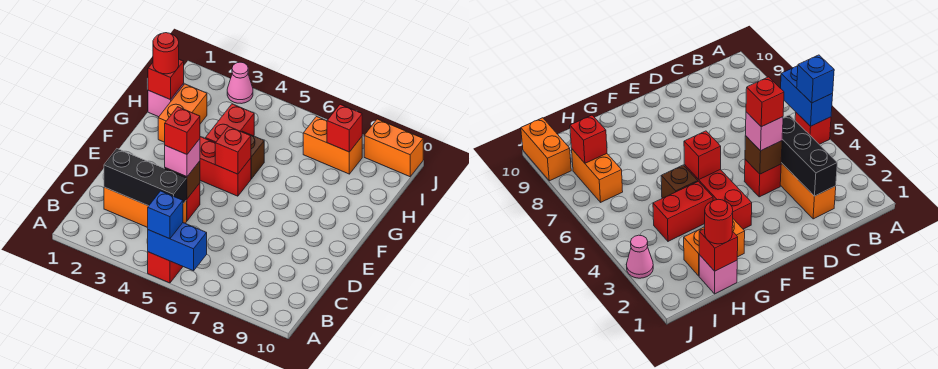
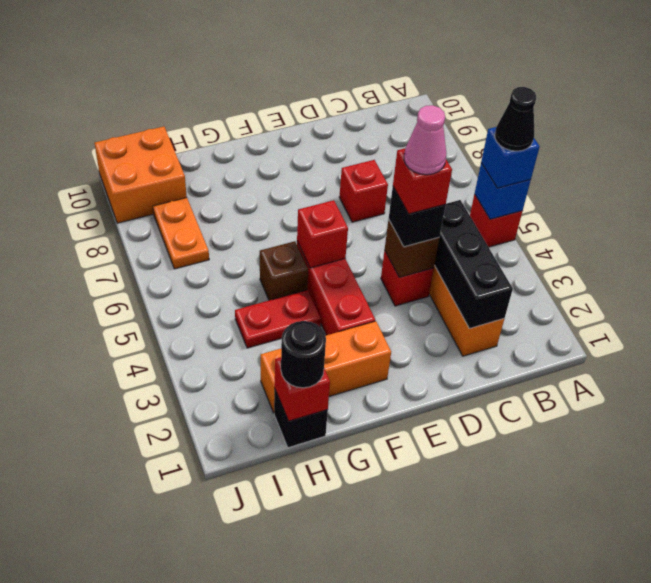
blue 1x2 brick [148,223,207,271] -> blue 1x1 brick [475,163,531,219]
none -> black 1x1 cone [495,87,536,151]
pink 1x1 brick [165,139,200,177] -> black 1x1 brick [389,187,446,247]
orange 1x2 brick [158,84,207,142] -> orange 1x3 brick [260,321,391,413]
red 1x2 brick [205,104,254,143] -> red 1x2 plate [235,290,321,348]
pink 1x1 brick [148,84,184,117] -> black 1x1 brick [274,390,328,448]
red 1x1 round brick [153,33,179,74] -> black 1x1 round brick [281,321,326,388]
orange 1x2 brick [303,116,362,174] -> orange 1x2 plate [153,198,209,269]
red 1x1 brick [327,104,362,152] -> red 1x1 brick moved to [339,160,388,222]
pink 1x1 cone [227,62,253,104] -> pink 1x1 cone moved to [404,105,446,175]
orange 1x2 brick [364,119,423,177] -> orange 2x2 brick [95,127,187,223]

